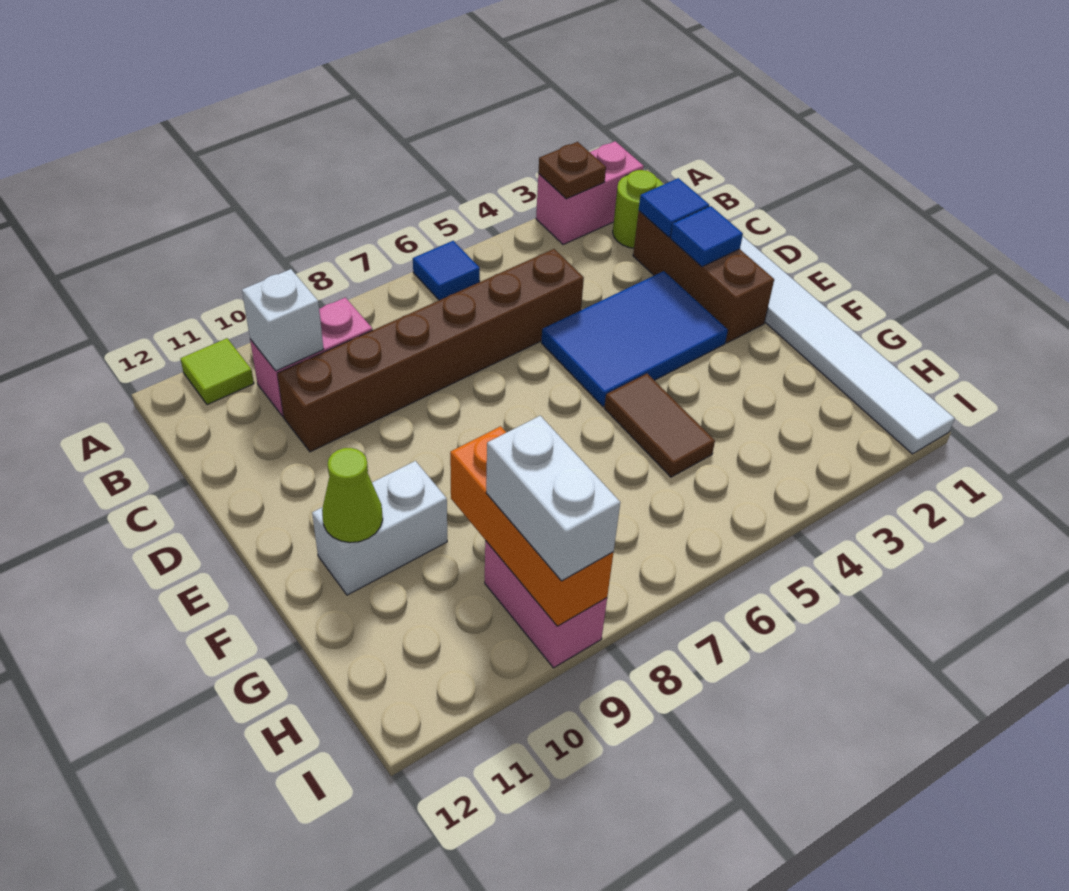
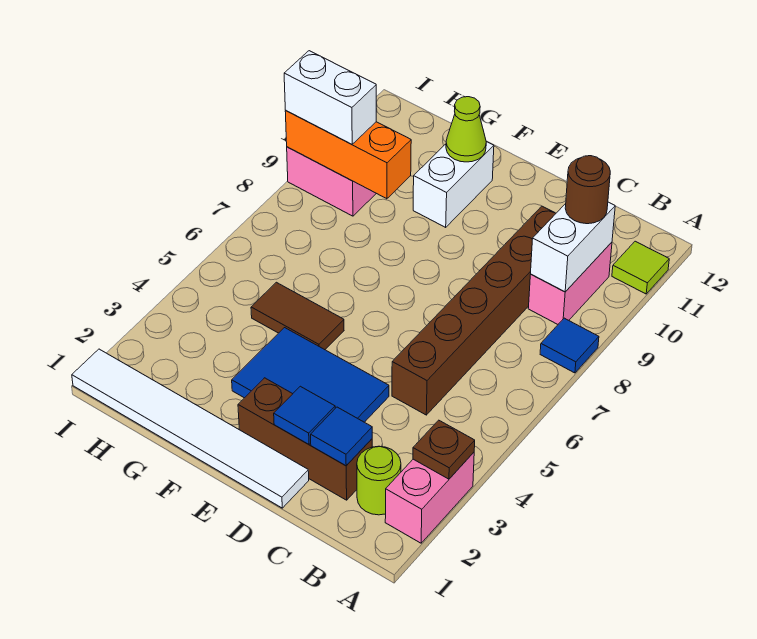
blue 1x1 tile [413,241,480,300] -> blue 1x1 tile moved to [540,318,599,373]
white 1x1 brick [242,269,324,371] -> white 1x2 brick [531,202,615,292]
none -> brown 1x1 round brick [565,156,610,224]
blue 2x3 tile [541,271,728,407] -> blue 2x3 tile turned to [232,328,389,422]

